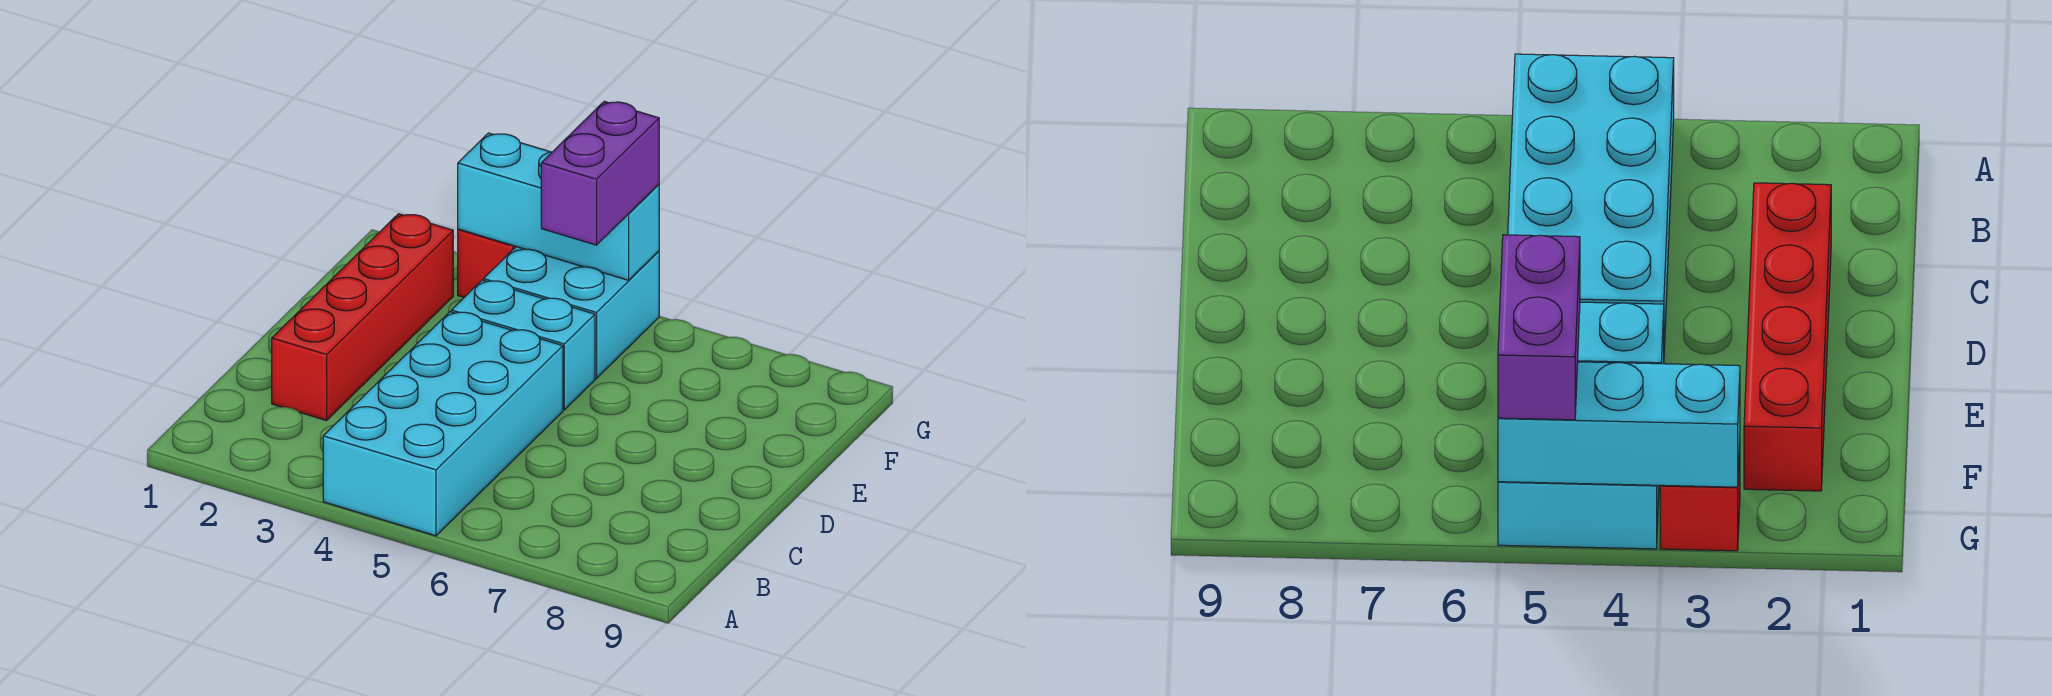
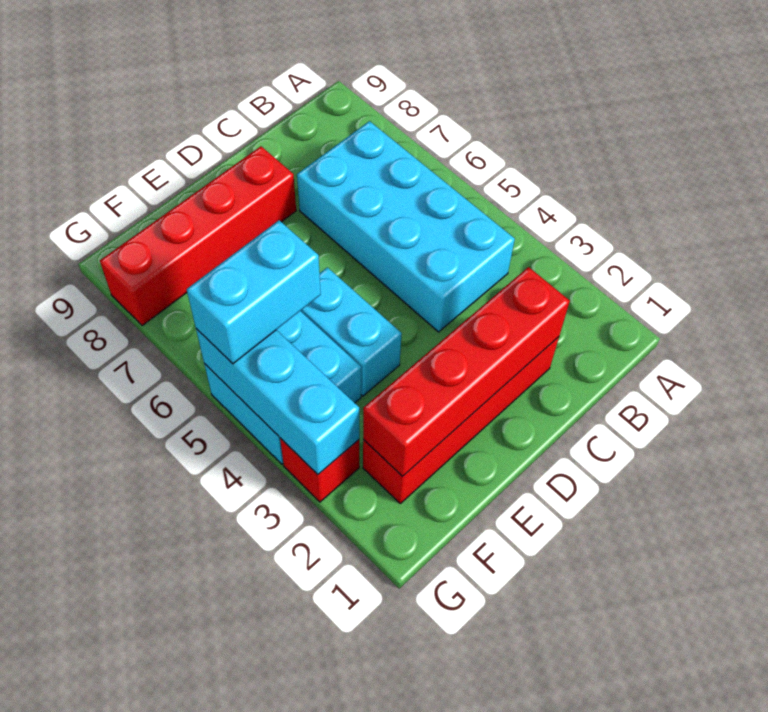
cyan 2x4 brick [323,312,563,536] -> cyan 2x4 brick turned to [297,121,515,332]
none -> red 1x4 brick [363,267,570,476]
none -> red 1x4 brick [100,146,296,326]
purple 1x2 brick [541,101,659,245] -> cyan 1x2 brick [187,220,321,364]

